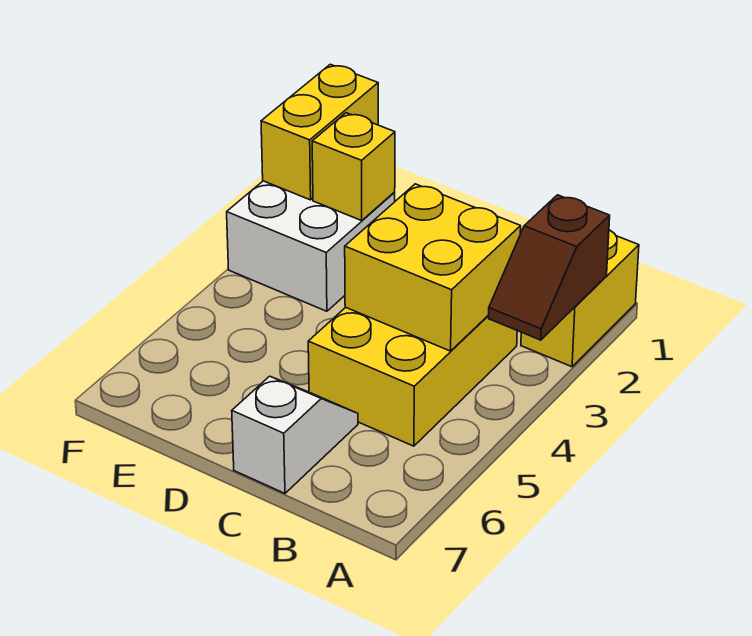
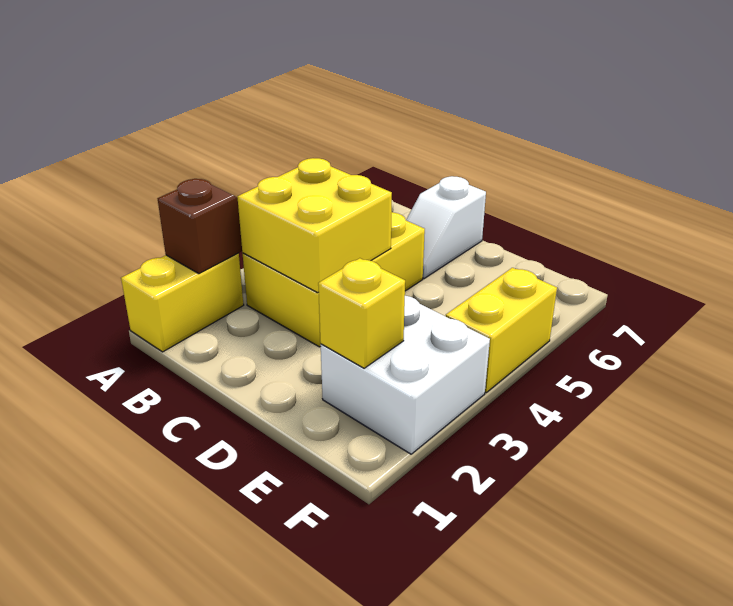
yellow 1x2 brick [261,64,378,200] -> yellow 1x2 brick moved to [446,268,557,392]

